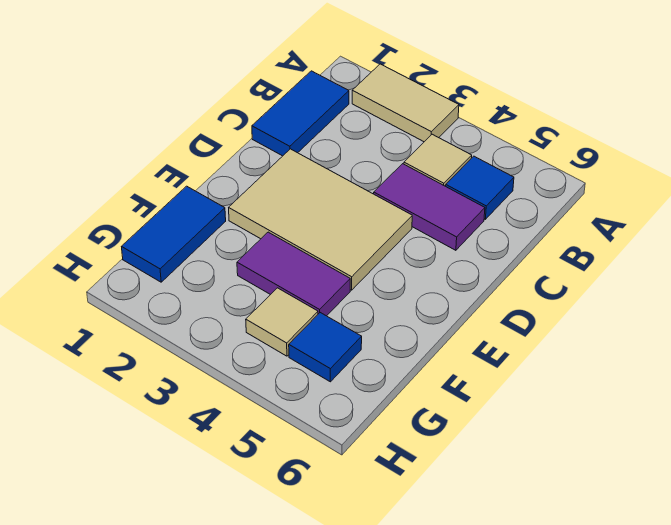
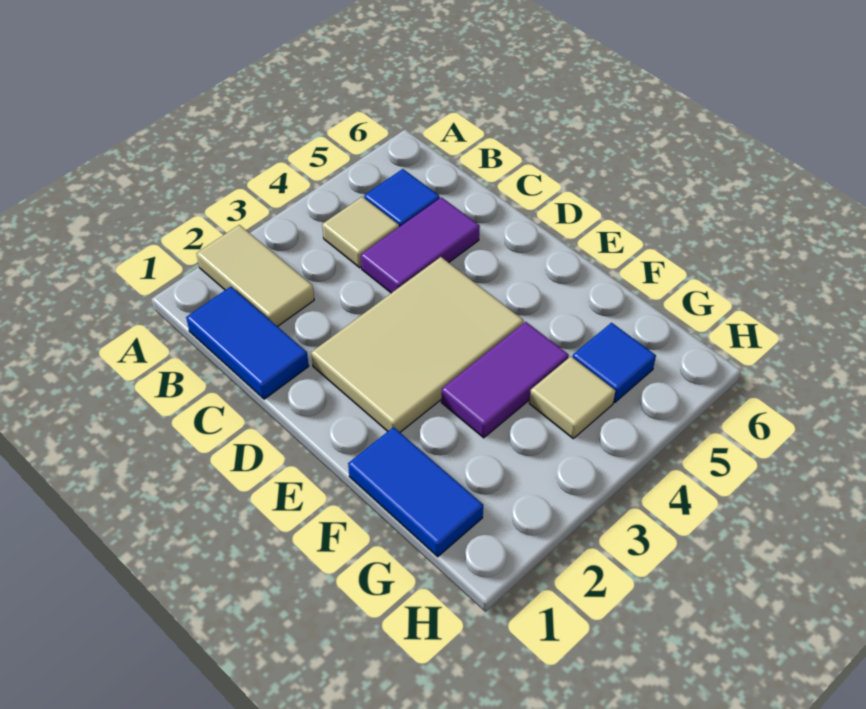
tan 1x2 tile [352,64,459,142] -> tan 1x2 tile turned to [197,225,314,327]

